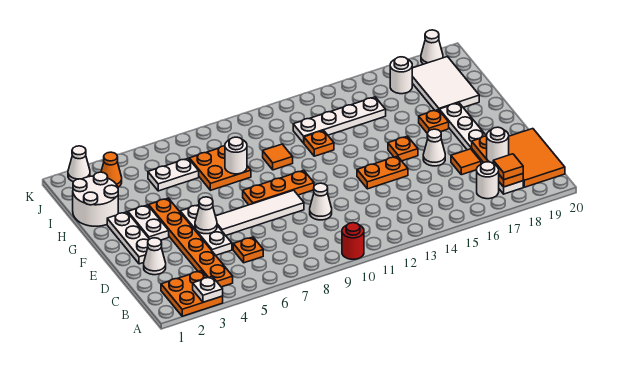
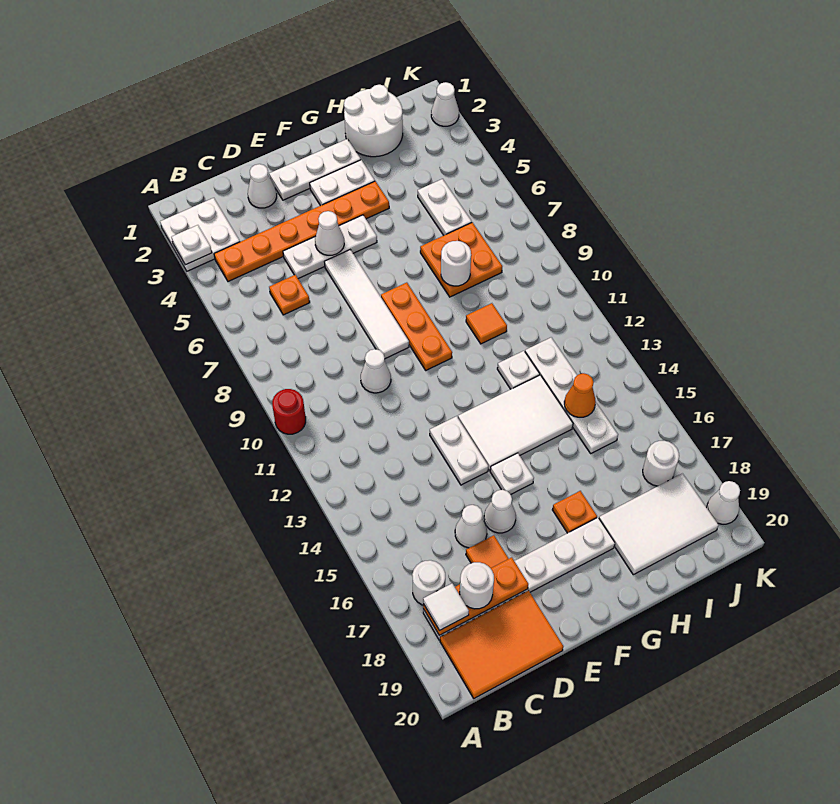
orange 2x2 plate [161,271,223,316] -> white 2x2 plate [160,198,240,271]
orange 1x1 tile [493,154,523,180] -> white 1x1 tile [423,583,469,631]
none -> white 1x1 cone [455,505,487,548]
orange 1x2 plate [357,156,408,189] -> white 1x2 plate [430,416,489,485]
none -> white 2x3 tile [458,375,573,471]
orange 1x1 plate [388,136,418,161] -> white 1x1 plate [490,453,534,494]
orange 1x1 plate [304,131,334,156] -> white 1x1 plate [497,351,540,389]
orange 1x1 cone [101,152,122,187] -> orange 1x1 cone moved to [564,373,596,417]

